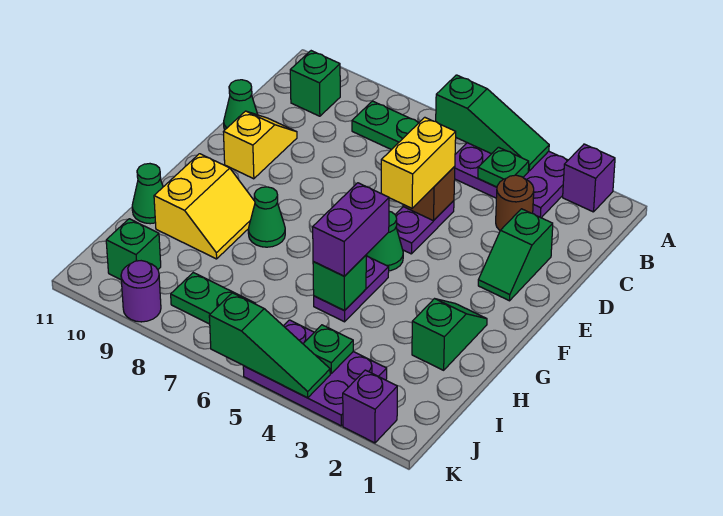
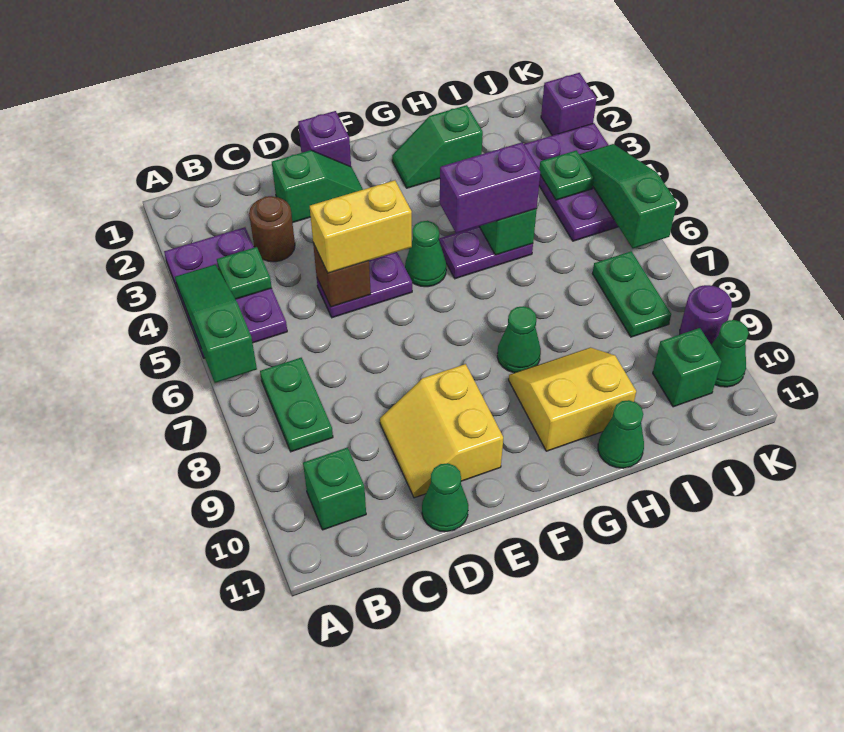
purple 1x1 brick [563,144,615,212] -> purple 1x1 brick moved to [298,111,351,167]
yellow 1x2 slope [224,111,297,179] -> yellow 2x2 slope [380,364,503,498]
none -> green 1x1 cone [711,320,749,387]

